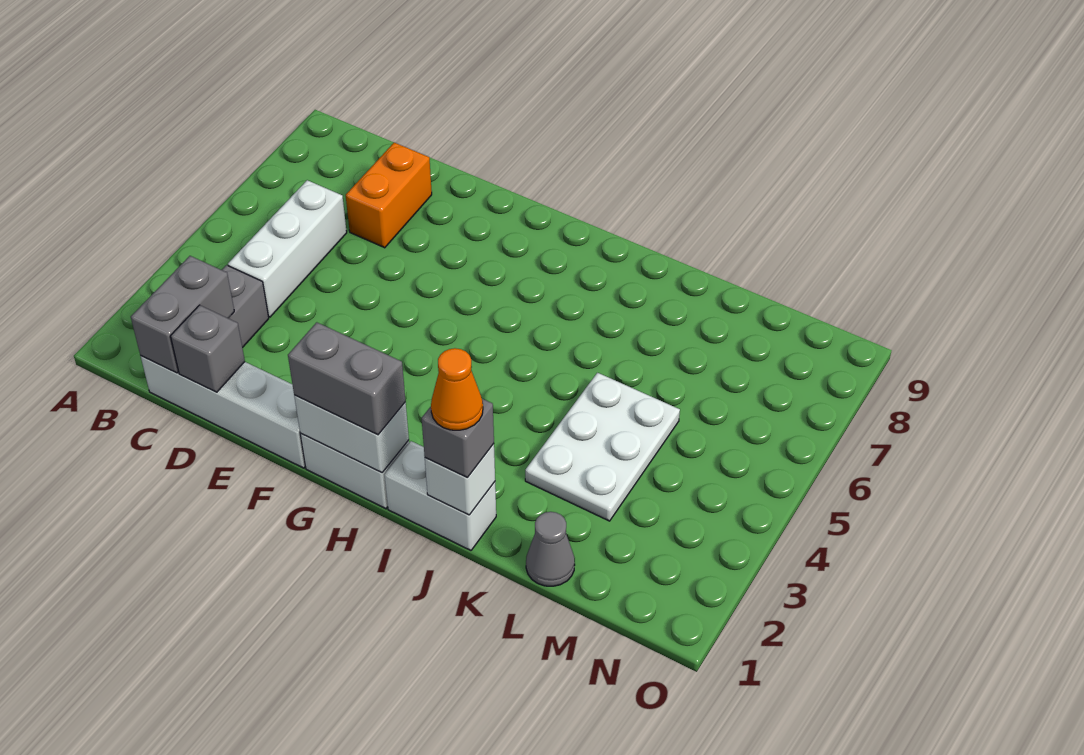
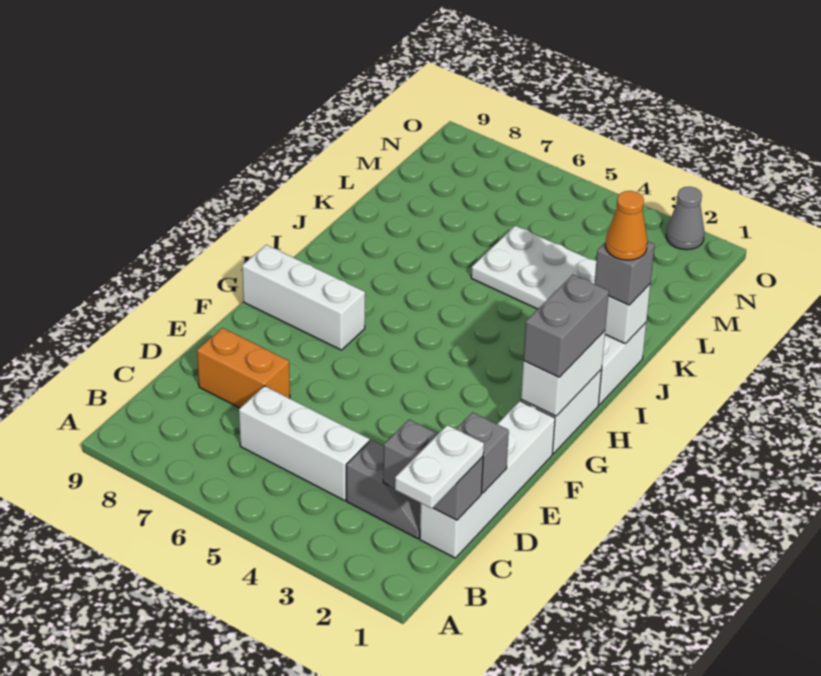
none -> white 1x2 plate [395,425,484,509]
none -> white 1x3 brick [242,245,365,350]
grey 1x1 cone [526,512,575,586] -> grey 1x1 cone moved to [666,187,704,250]

